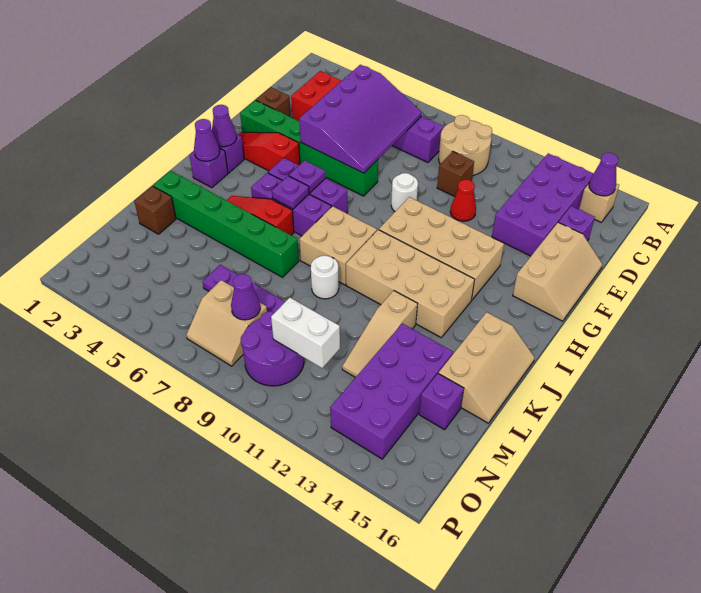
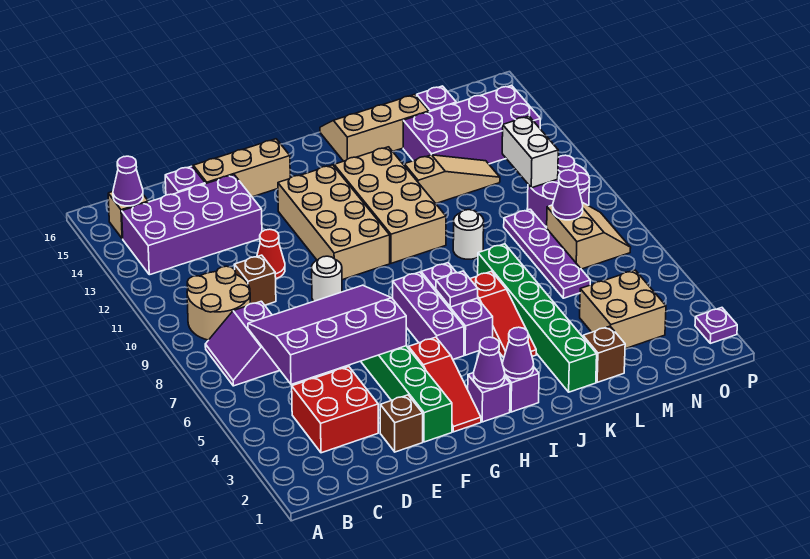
purple 1x1 plate [289,161,325,193] -> purple 1x1 plate moved to [695,308,737,343]
tan 2x2 brick [300,206,377,285] -> tan 2x2 brick moved to [580,270,666,349]

